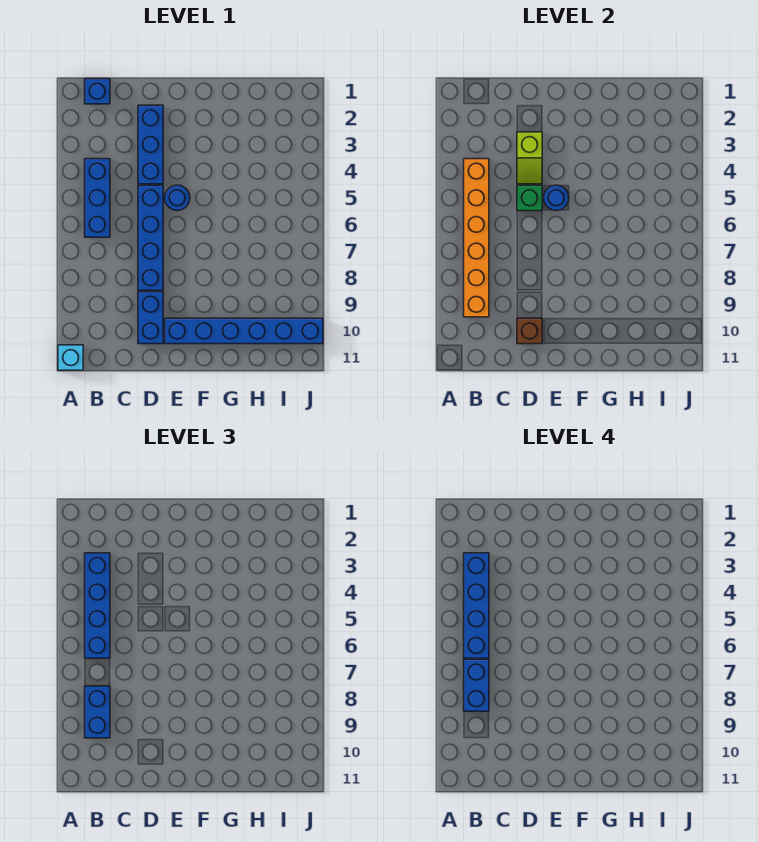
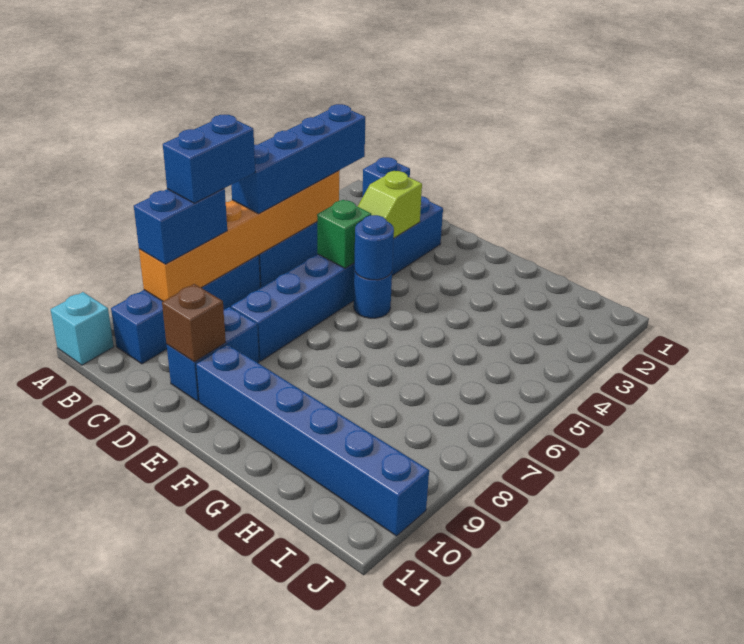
blue 1x4 brick [464,553,489,658] -> blue 1x4 brick moved to [111,255,260,364]

